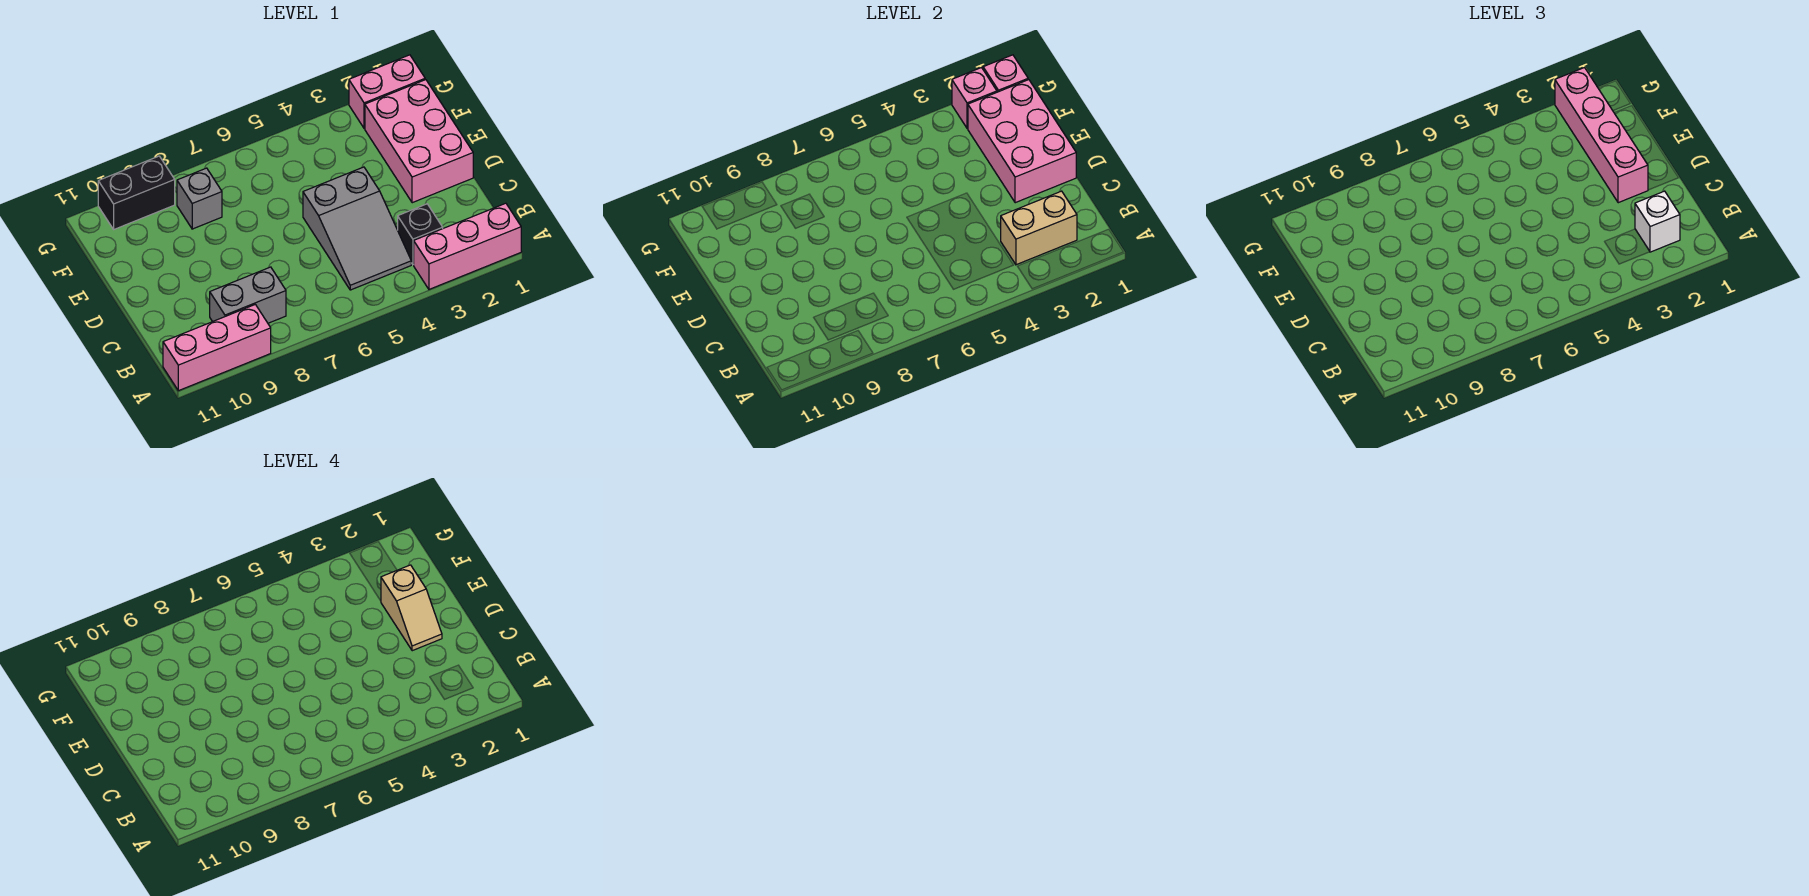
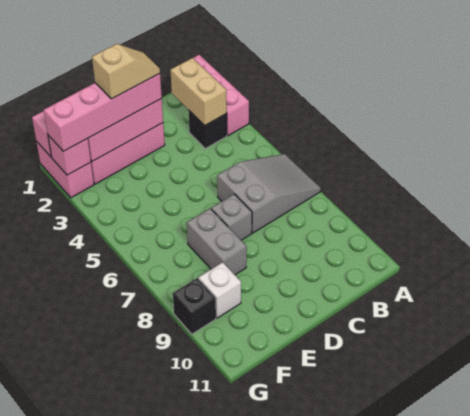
pink 1x3 brick [163,304,271,391] -> none
white 1x1 brick [1635,191,1680,252] -> white 1x1 brick moved to [199,262,241,318]
grey 2x3 slope [303,167,411,290] -> grey 2x3 slope moved to [217,154,321,233]
grey 1x2 brick [210,267,286,323] -> grey 1x2 brick moved to [187,209,247,275]
grey 1x1 brick [177,168,222,229] -> grey 1x1 brick moved to [211,194,252,240]
black 1x2 brick [98,156,175,229] -> black 1x1 brick [173,278,216,334]

